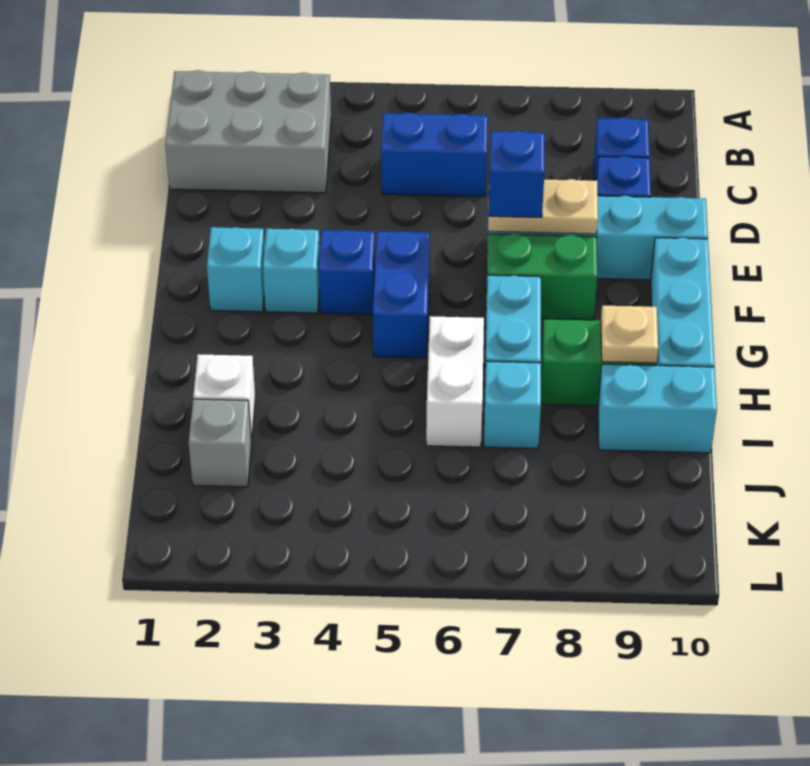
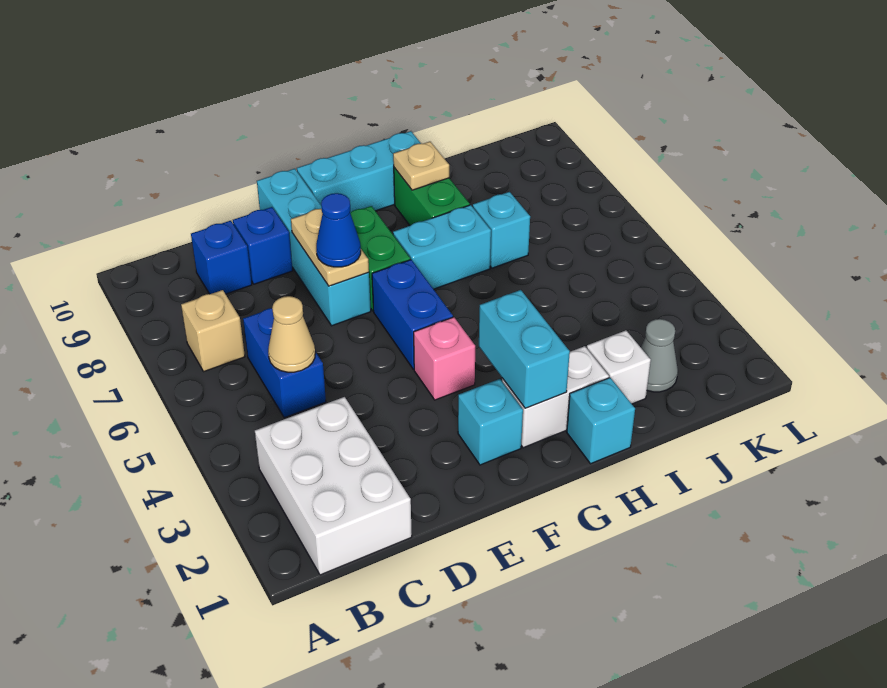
grey 2x3 brick [165,70,331,193] -> white 2x3 brick [255,397,412,575]
none -> tan 1x1 brick [181,290,245,372]
none -> tan 1x1 cone [268,296,315,372]
blue 1x1 brick [489,131,545,218] -> blue 1x1 cone [316,193,361,267]
cyan 1x1 brick [263,229,320,313] -> cyan 1x1 brick moved to [567,378,635,464]
blue 1x1 brick [319,230,375,314] -> pink 1x1 brick [414,317,475,400]
blue 1x2 brick [373,231,430,358] -> blue 1x2 brick turned to [372,260,453,369]
white 1x2 brick [426,316,484,447] -> white 1x2 brick moved to [502,346,609,448]
cyan 1x2 brick [598,364,717,453] -> cyan 1x2 brick moved to [479,290,570,408]
grey 1x1 brick [189,399,252,487] -> grey 1x1 cone [641,319,678,392]

